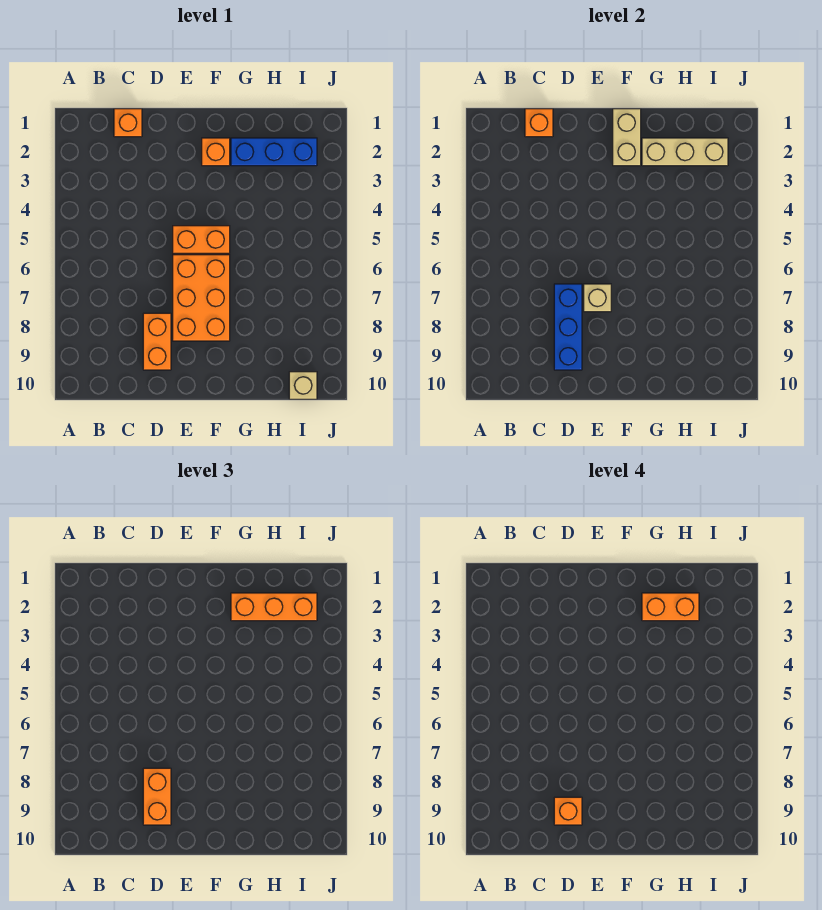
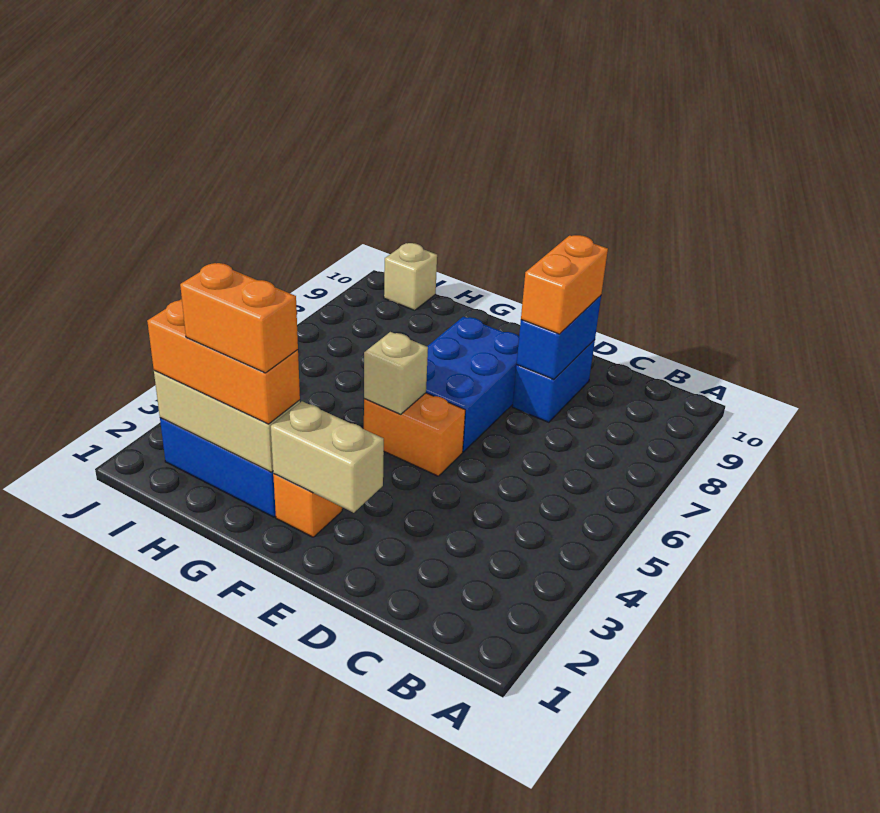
orange 1x1 brick [114,109,142,137] -> none
orange 1x1 brick [525,109,553,137] -> none
blue 1x3 brick [554,284,582,370] -> blue 1x2 brick [517,296,601,379]
orange 1x2 brick [143,313,171,370] -> blue 1x2 brick [512,340,595,422]
orange 1x1 brick [554,797,582,825] -> none
orange 2x3 brick [173,255,230,341] -> blue 2x3 brick [426,317,519,452]
tan 1x1 brick [584,284,611,312] -> tan 1x1 brick moved to [364,332,428,414]
tan 1x2 brick [613,109,641,166] -> tan 1x2 brick turned to [271,401,384,513]

